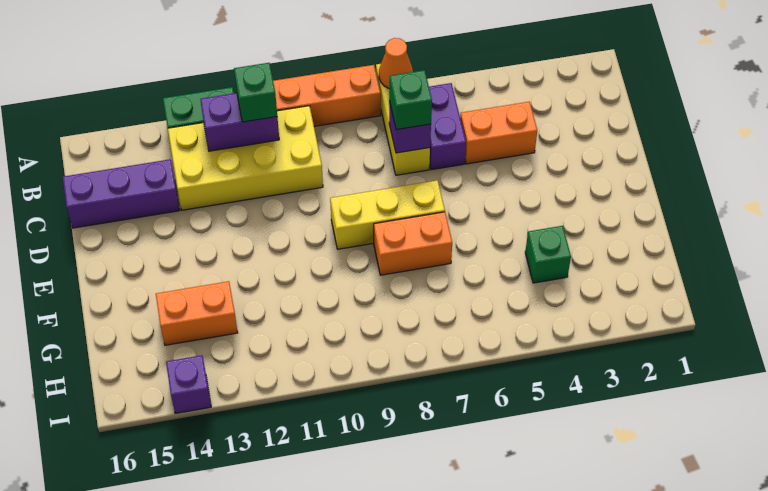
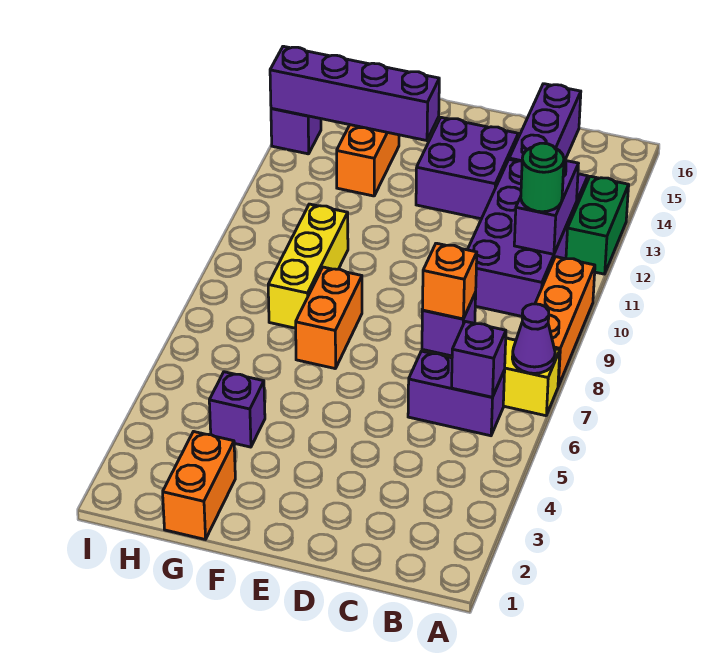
orange 1x1 cone [379,38,413,89] -> purple 1x1 cone [512,304,555,373]
none -> purple 1x1 brick [452,321,506,397]
yellow 2x4 brick [168,106,323,210] -> purple 2x4 brick [468,160,588,316]
green 1x1 brick [234,63,277,122] -> green 1x1 round brick [521,143,564,212]
orange 1x2 brick [460,102,537,164] -> orange 1x2 brick moved to [163,432,235,540]
green 1x1 brick [389,70,432,130] -> orange 1x1 brick [422,243,477,319]
none -> purple 2x2 brick [416,117,518,219]
yellow 1x3 brick [330,180,445,249] -> yellow 1x3 brick moved to [268,204,348,328]
none -> purple 1x4 brick [270,46,439,141]
green 1x1 brick [525,226,571,283] -> purple 1x1 brick [209,372,265,447]

